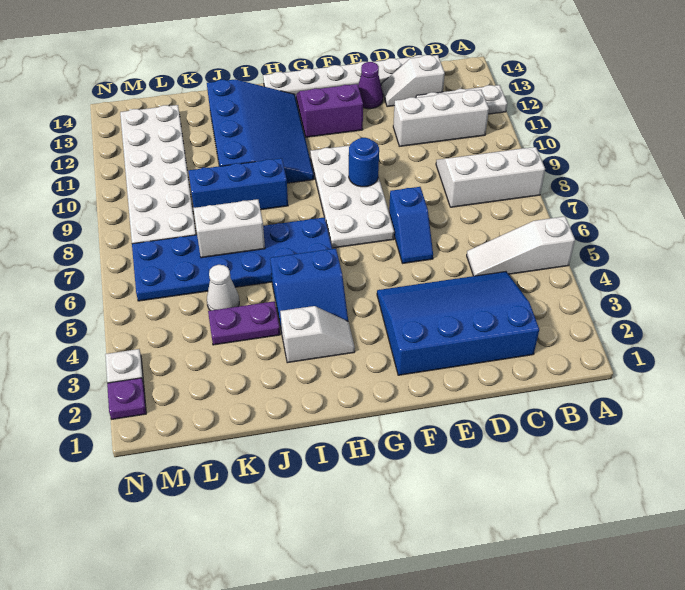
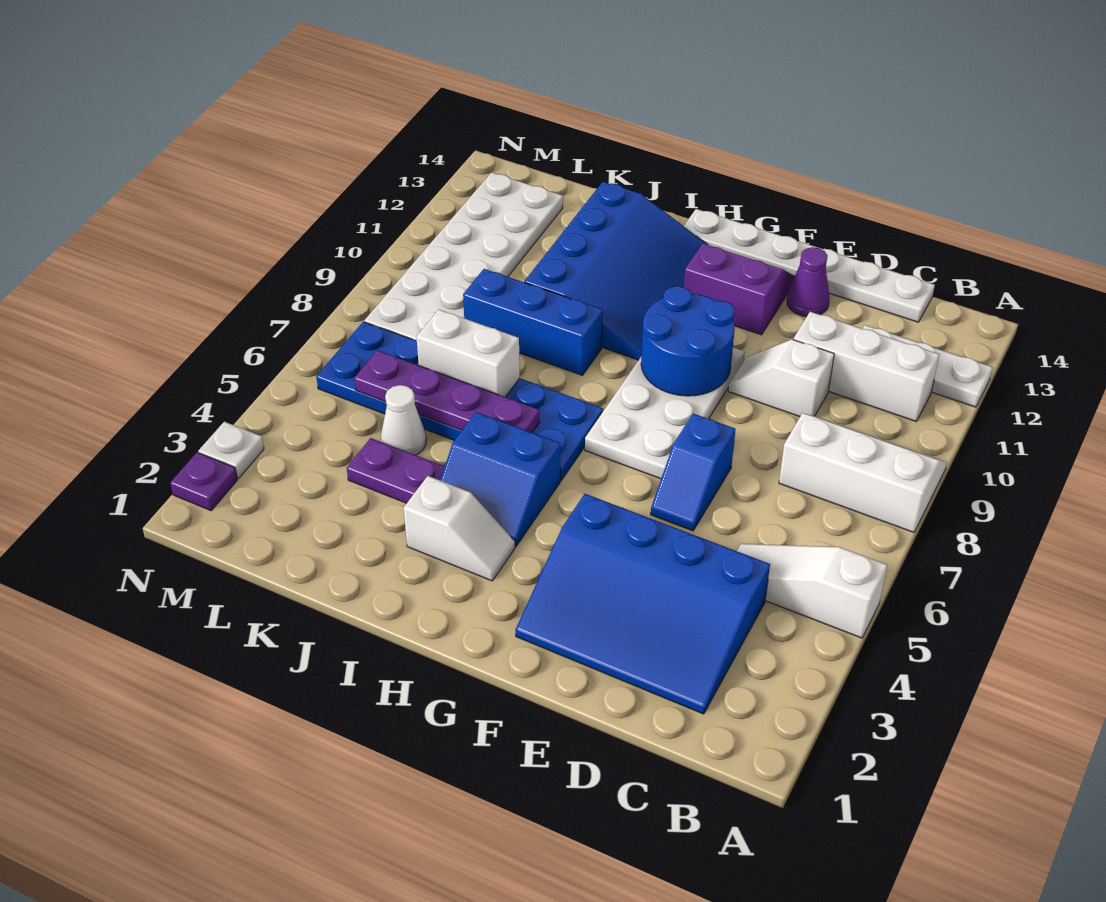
blue 3x4 slope [377,272,539,375] -> blue 3x4 slope turned to [515,494,770,714]
white 1x2 slope [381,55,445,107] -> white 1x2 slope moved to [728,339,834,417]
blue 1x1 round brick [349,138,379,187] -> blue 2x2 round brick [641,286,735,396]
none -> purple 1x4 plate [354,350,540,433]

